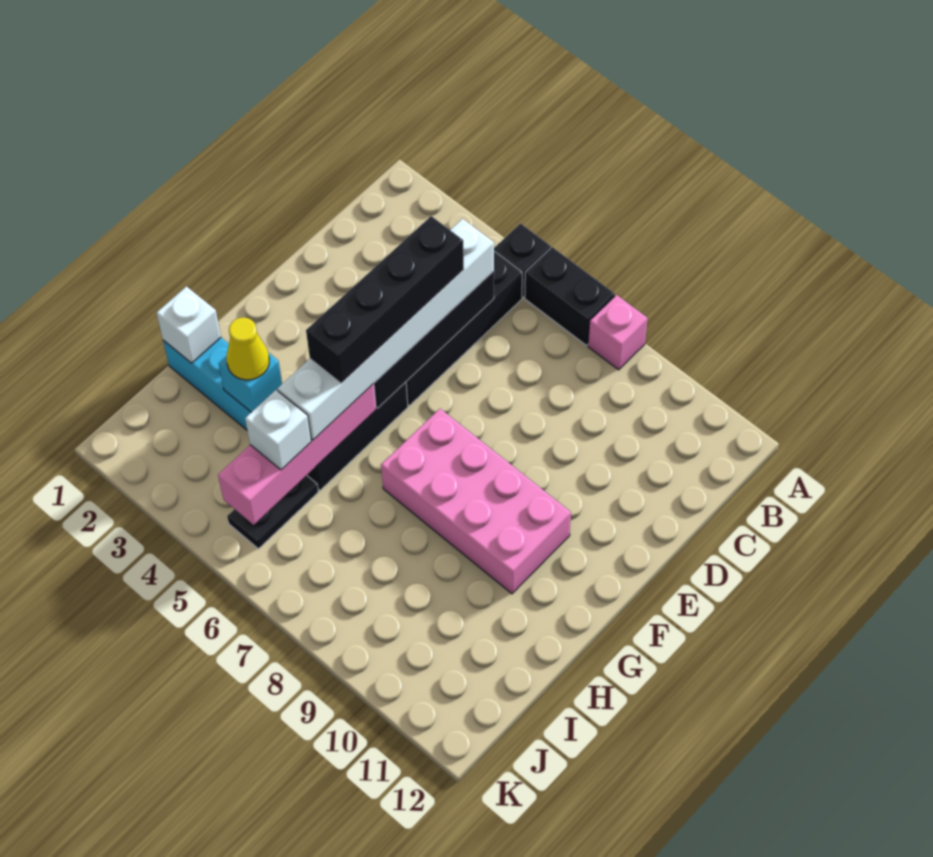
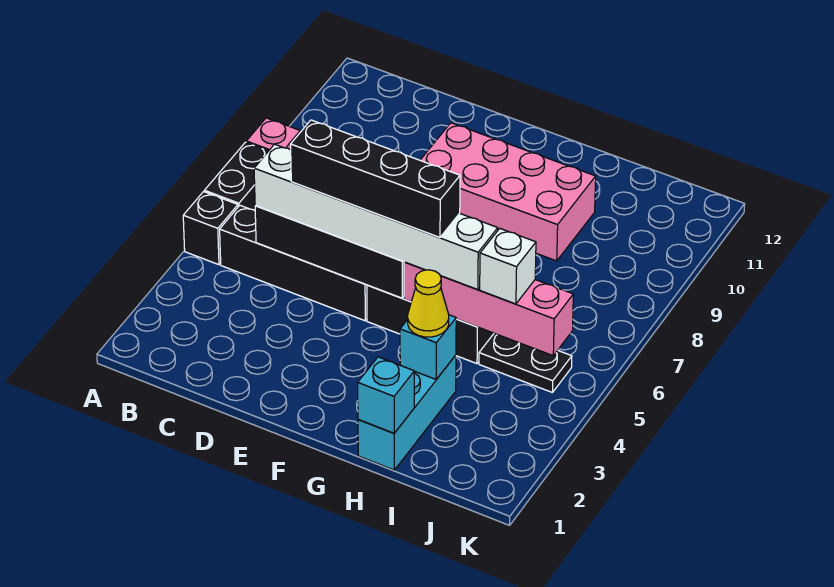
pink 2x4 brick [381,409,571,594] -> pink 2x4 brick turned to [420,123,596,261]
white 1x1 brick [157,286,221,363] -> cyan 1x1 brick [358,357,414,433]

